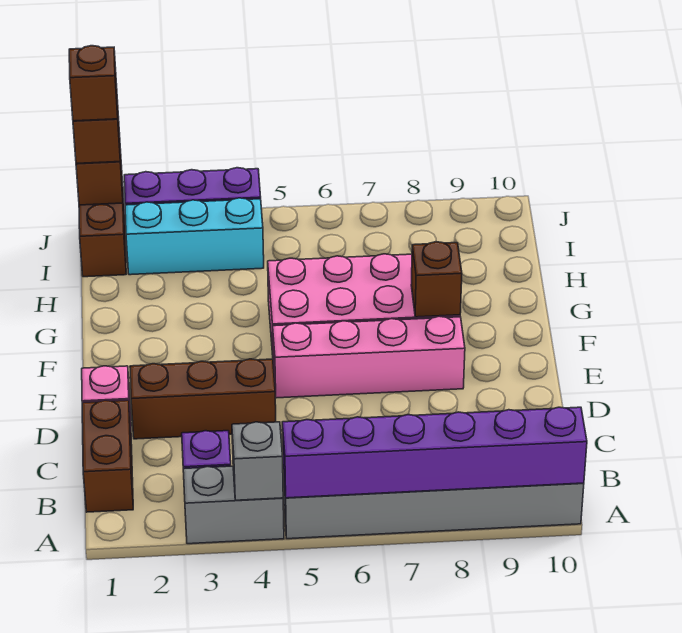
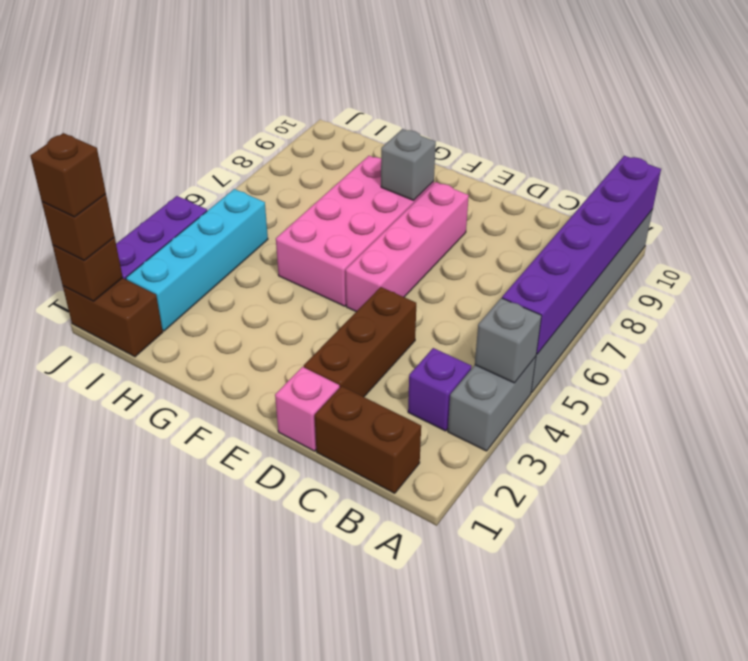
brown 1x1 brick [411,242,462,317] -> grey 1x1 brick [381,129,436,200]
cyan 1x3 brick [125,198,264,275] -> cyan 1x4 brick [126,189,268,331]

